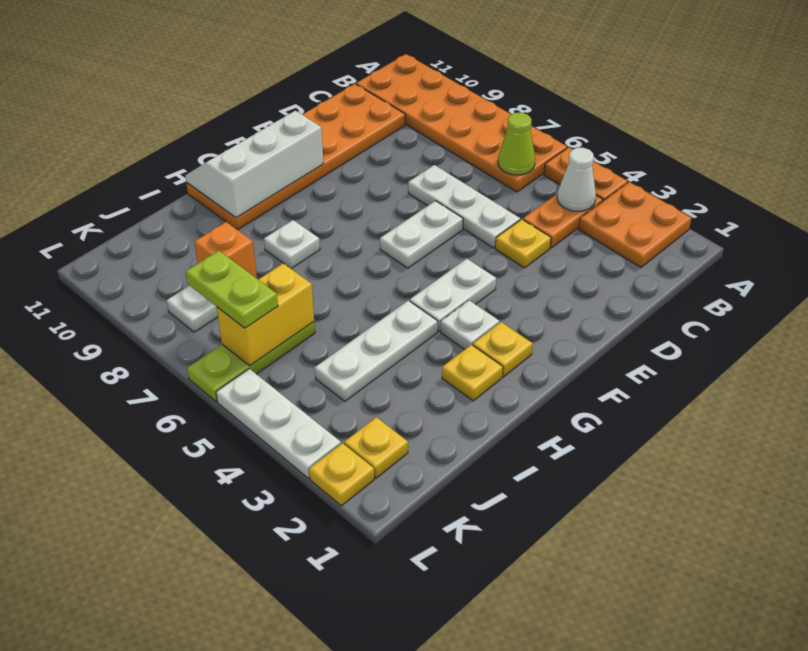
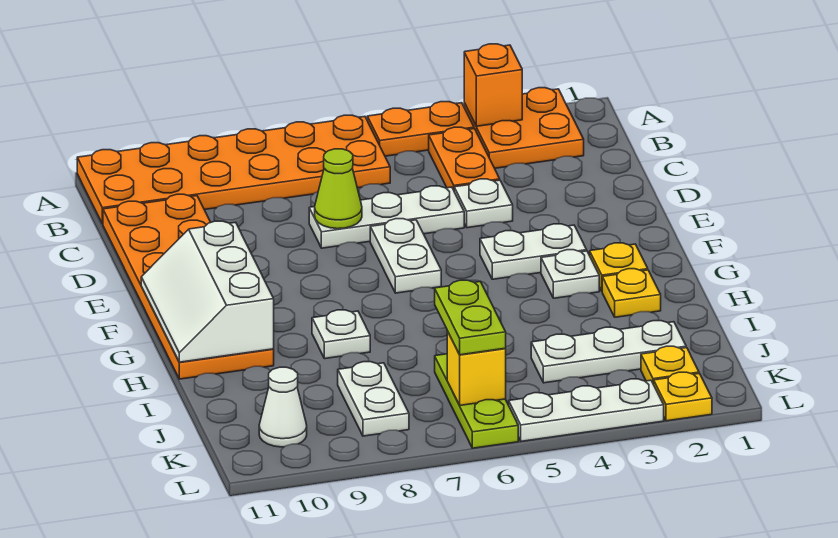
white 1x1 cone [557,148,596,211] -> white 1x1 cone moved to [259,367,307,447]
lime 1x1 cone [498,113,535,175] -> lime 1x1 cone moved to [315,149,362,229]
yellow 1x1 plate [495,219,551,268] -> white 1x1 plate [454,179,513,228]
white 1x2 plate [410,259,496,331] -> white 1x2 plate turned to [480,224,587,279]
white 1x3 plate [315,301,438,401] -> white 1x3 plate turned to [531,321,686,383]
yellow 1x2 brick [217,263,314,366] -> yellow 1x1 brick [447,331,506,405]
orange 1x1 brick [194,222,257,278] -> orange 1x1 brick moved to [464,44,522,126]
lime 1x2 plate [186,251,278,328] -> lime 1x2 plate turned to [435,280,506,355]

